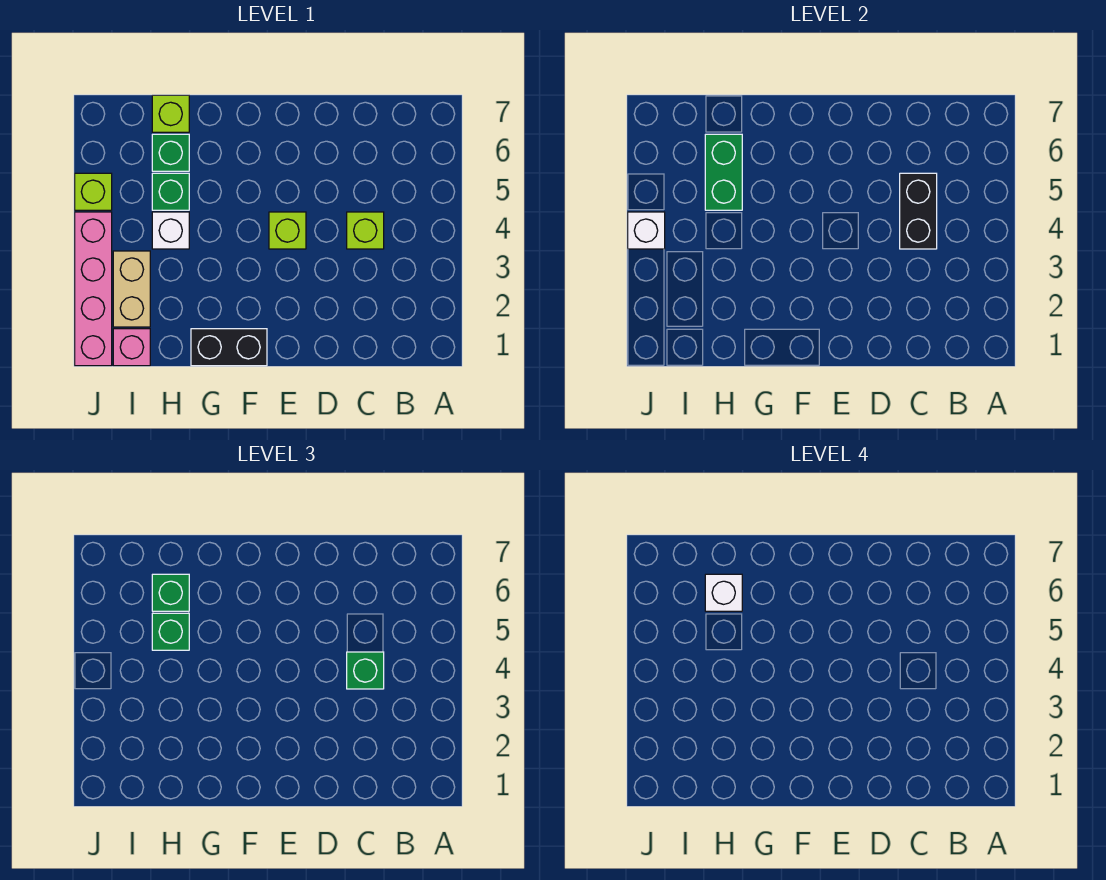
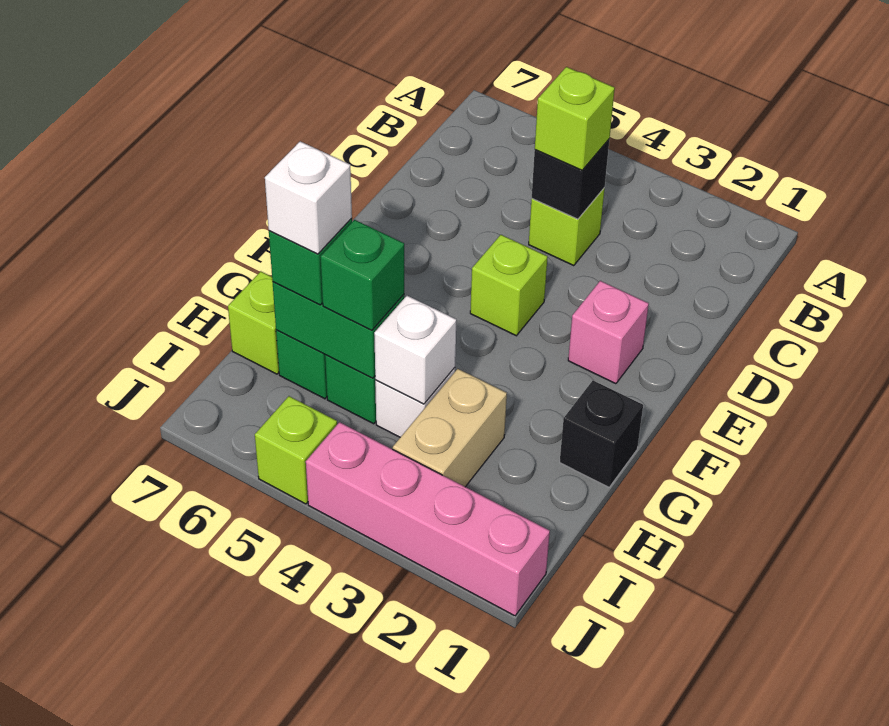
black 1x2 brick [900,173,937,249] -> black 1x1 brick [532,140,609,219]
green 1x1 brick [347,652,384,689] -> lime 1x1 brick [535,67,615,170]
black 1x2 brick [191,329,267,366] -> black 1x1 brick [560,381,643,487]
pink 1x1 brick [113,329,150,366] -> pink 1x1 brick moved to [568,281,649,384]
tan 1x2 brick [113,251,150,327] -> tan 1x2 brick turned to [393,369,507,487]
white 1x1 brick [628,212,665,249] -> white 1x1 brick moved to [374,296,456,404]

